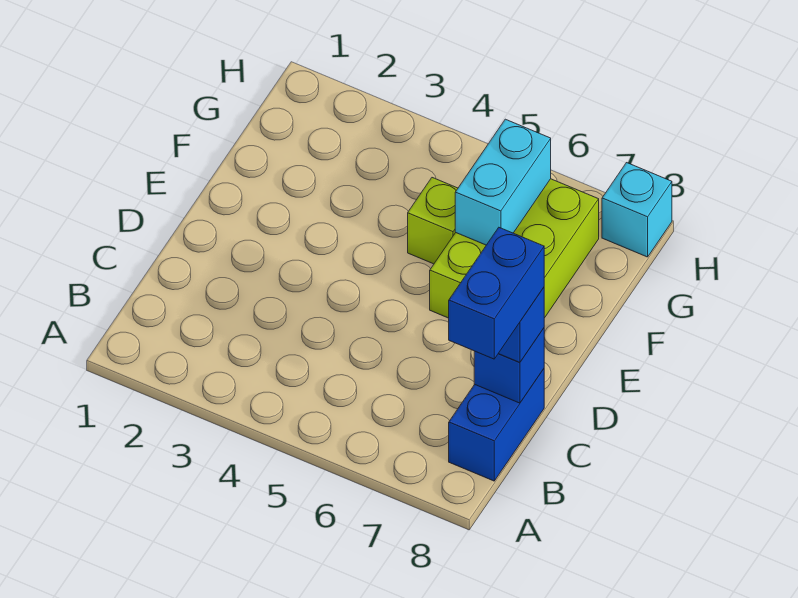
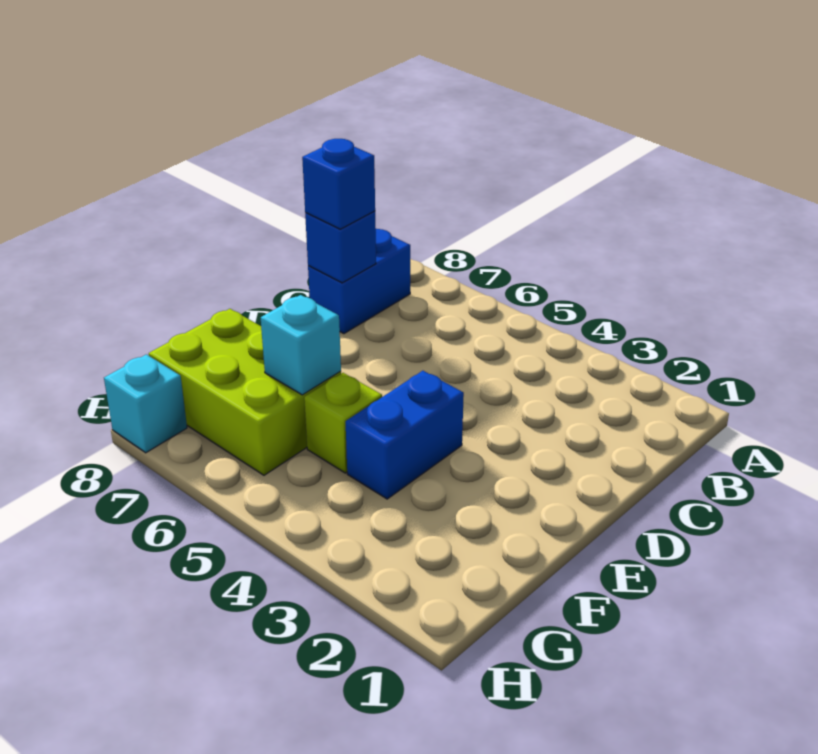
blue 1x2 brick [449,228,544,359] -> blue 1x2 brick moved to [346,371,464,499]
lime 2x3 brick [430,179,599,318] -> lime 2x3 brick turned to [149,309,341,475]
cyan 1x2 brick [455,119,551,245] -> cyan 1x1 brick [261,295,341,395]

